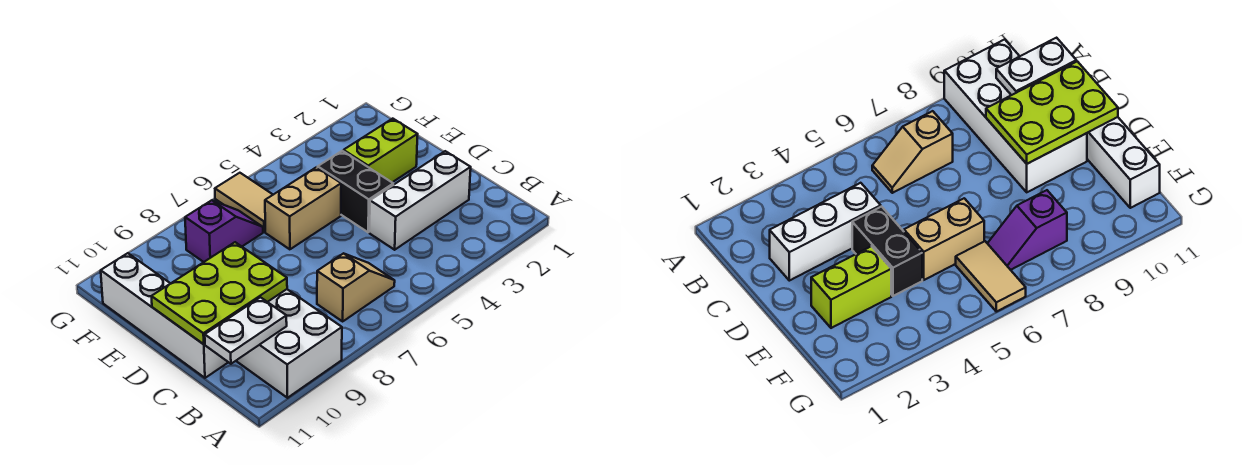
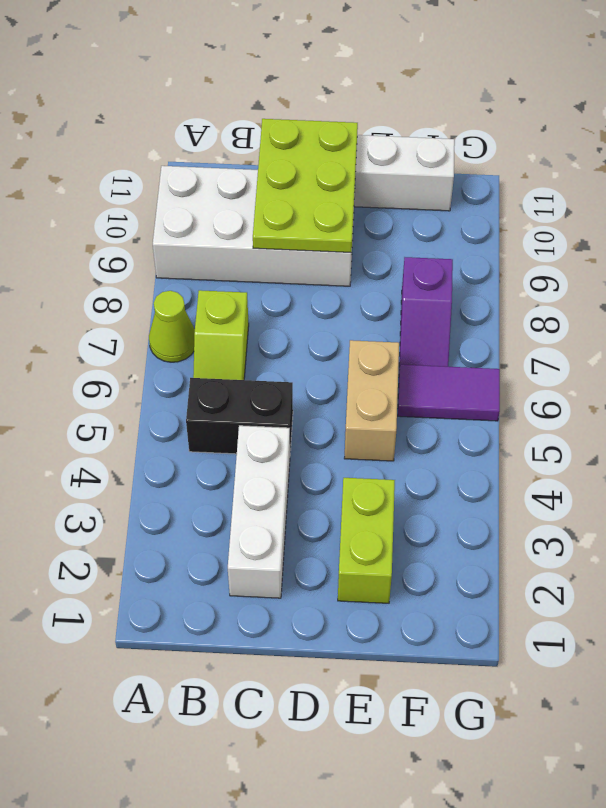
none -> lime 1x1 cone [149,291,195,362]
tan 1x2 slope [317,253,395,321] -> lime 1x2 slope [193,290,249,380]
white 1x2 plate [205,297,287,364] -> none
black 1x2 brick [318,151,393,232] -> black 1x2 brick moved to [186,378,293,454]
tan 1x2 tile [215,173,273,232] -> purple 1x2 tile [398,365,500,421]

